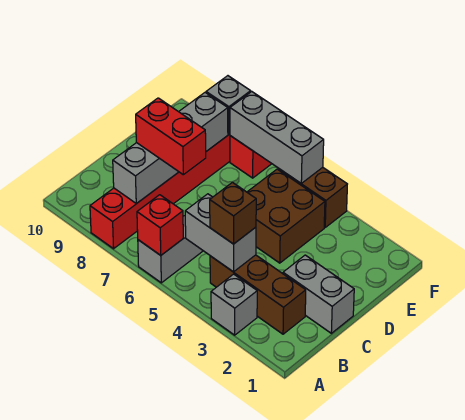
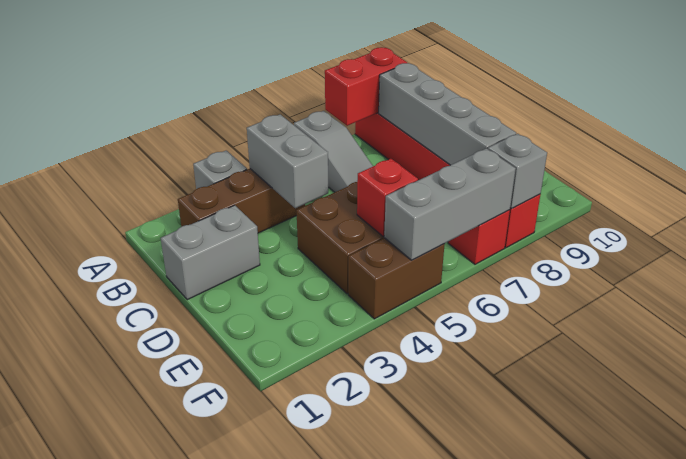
red 1x1 brick [137,195,183,255] -> red 1x1 brick moved to [357,159,418,236]
grey 1x2 brick [185,194,256,272] -> grey 1x2 brick turned to [247,115,328,208]
brown 1x1 brick [210,183,256,244] -> none
red 1x2 brick [136,98,206,175] -> red 1x2 brick moved to [325,47,407,126]

